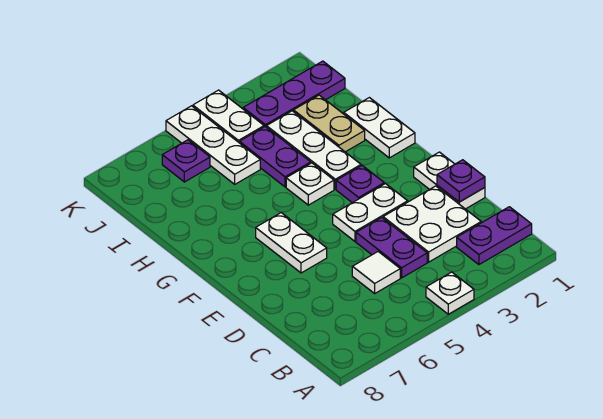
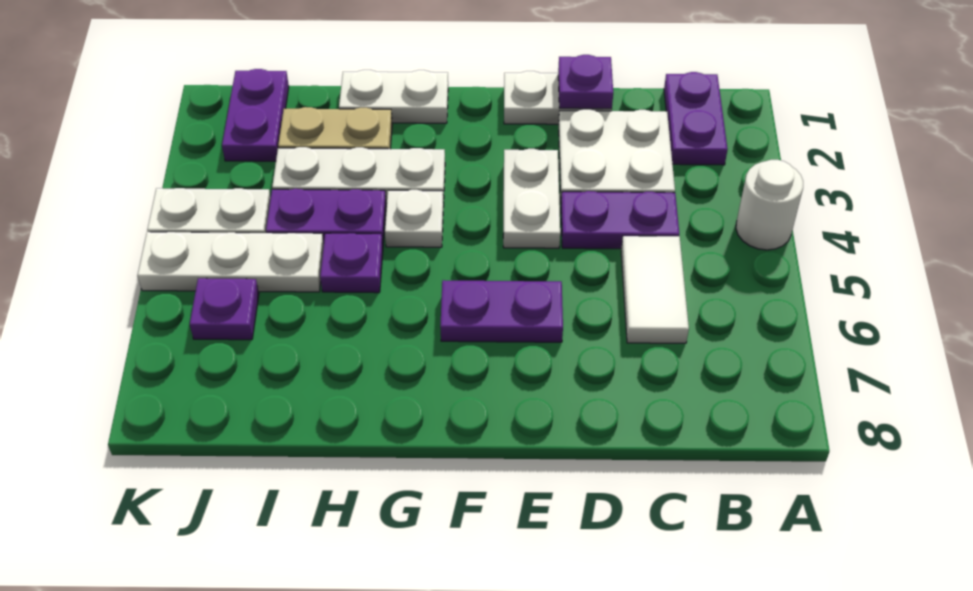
white 1x1 plate [426,272,474,314] -> white 1x1 round brick [736,160,803,250]
white 1x1 tile [352,252,400,293] -> white 1x2 tile [621,236,689,343]
white 1x2 plate [256,213,327,273] -> purple 1x2 plate [440,280,563,342]
purple 1x1 plate [336,166,384,203] -> purple 1x1 plate moved to [320,233,383,293]
purple 1x3 plate [243,61,345,127] -> purple 1x2 plate [222,69,289,161]

